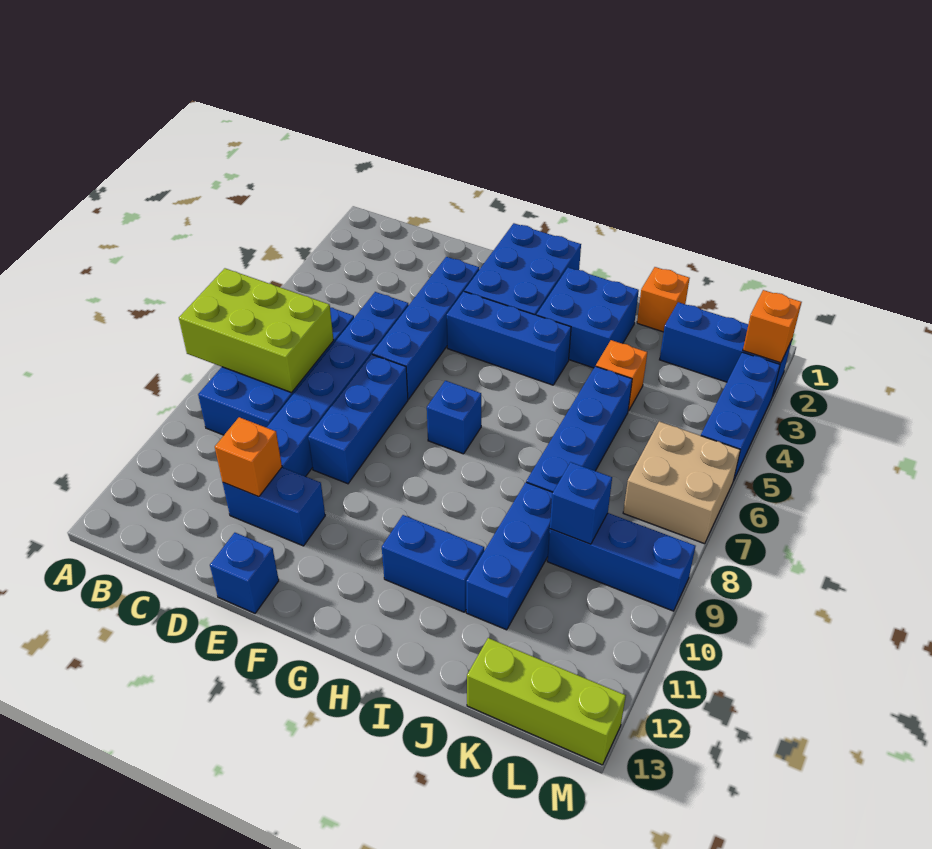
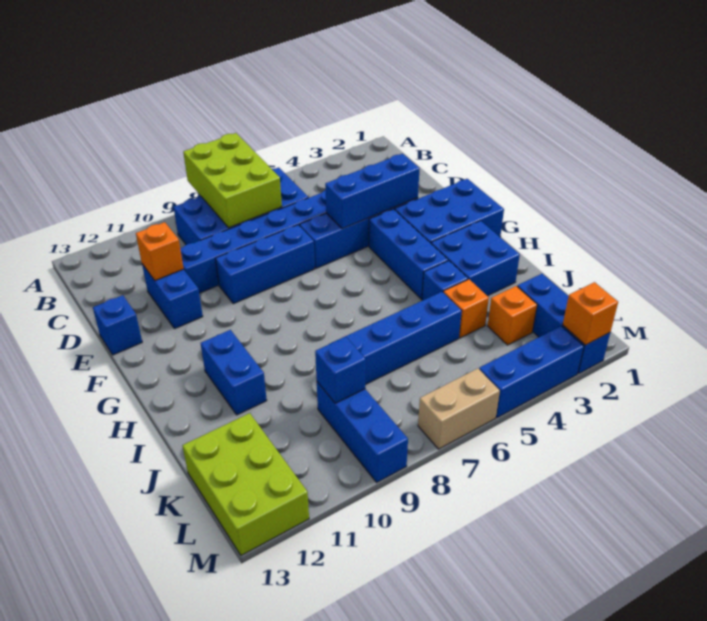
blue 1x1 brick [427,381,481,454] -> blue 1x1 brick moved to [422,261,468,301]
orange 1x1 brick [637,267,690,332] -> orange 1x1 brick moved to [488,286,537,345]
blue 1x3 brick [466,482,553,630] -> blue 1x3 brick moved to [325,153,420,229]
lime 1x3 brick [467,638,626,765] -> lime 2x3 brick [183,413,309,556]
tan 2x2 brick [623,421,740,544] -> tan 1x2 brick [418,369,500,449]

